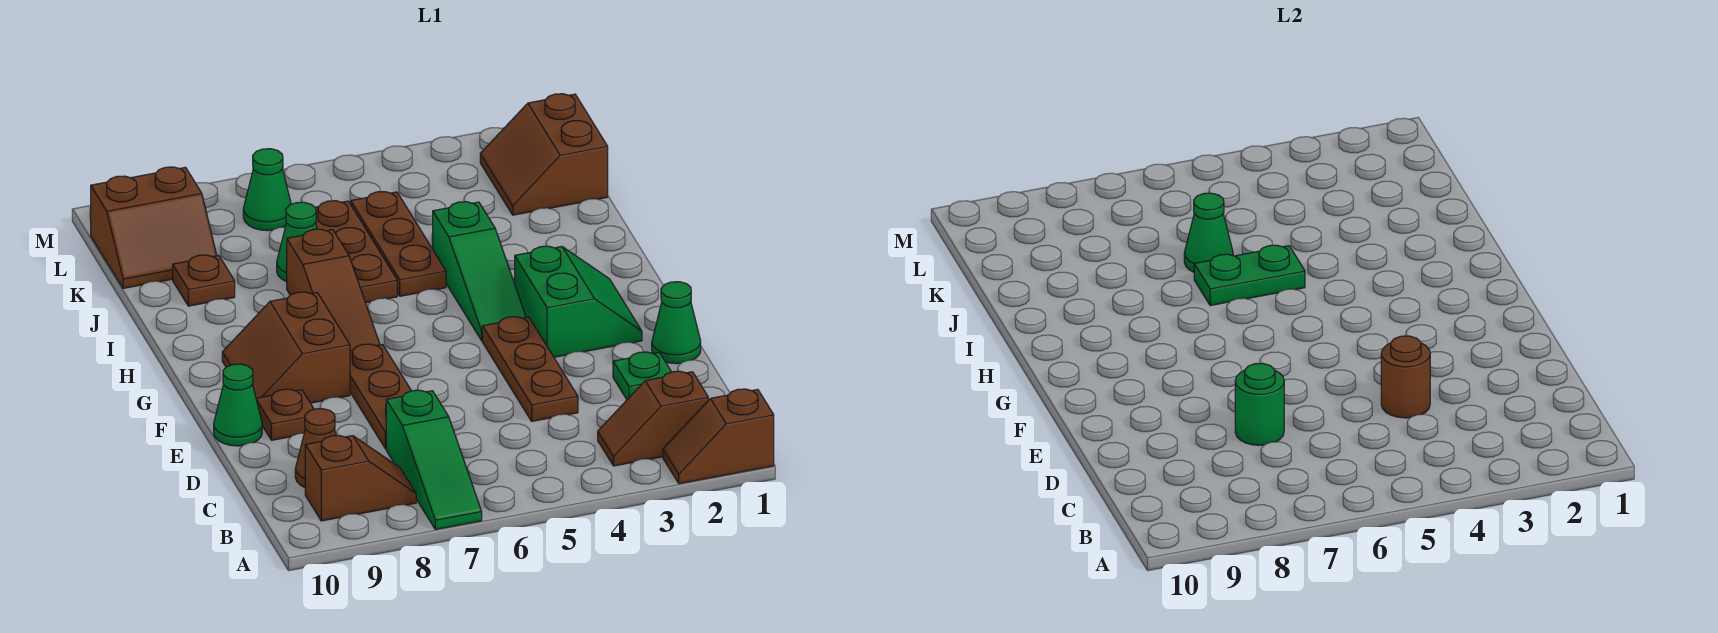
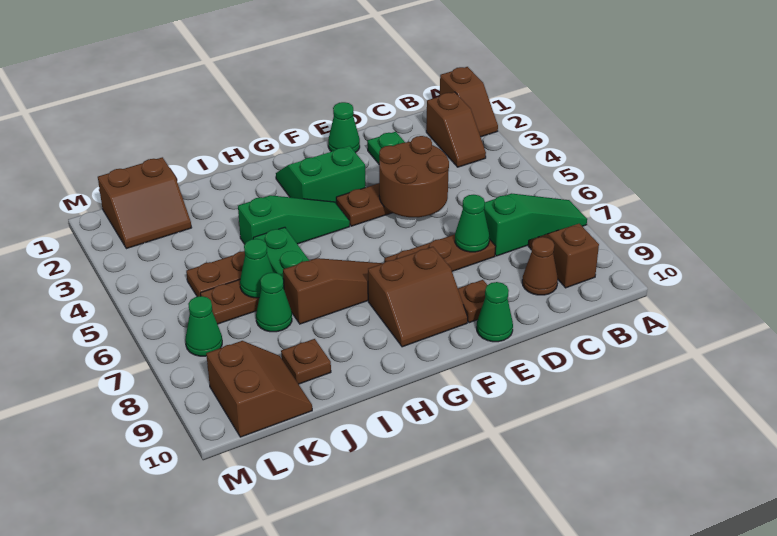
brown 1x1 round brick [1381,336,1430,418] -> brown 2x2 round brick [379,136,449,217]
green 1x1 round brick [1235,363,1284,445] -> green 1x1 cone [455,195,489,252]

